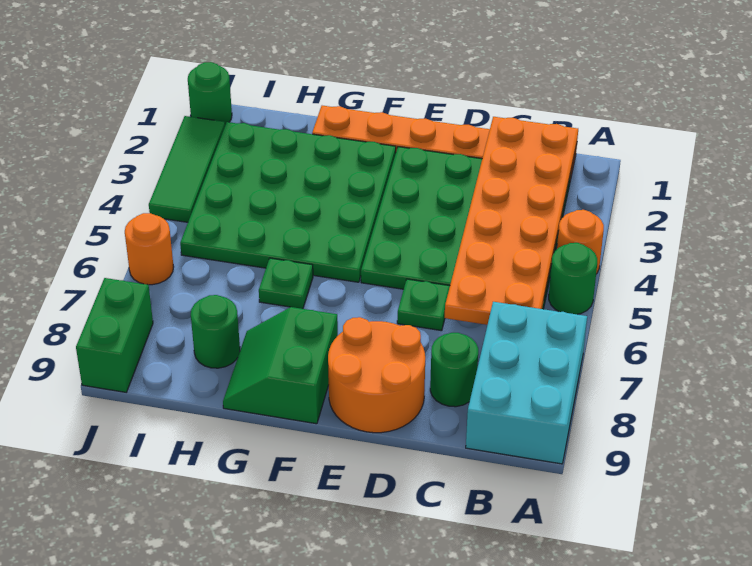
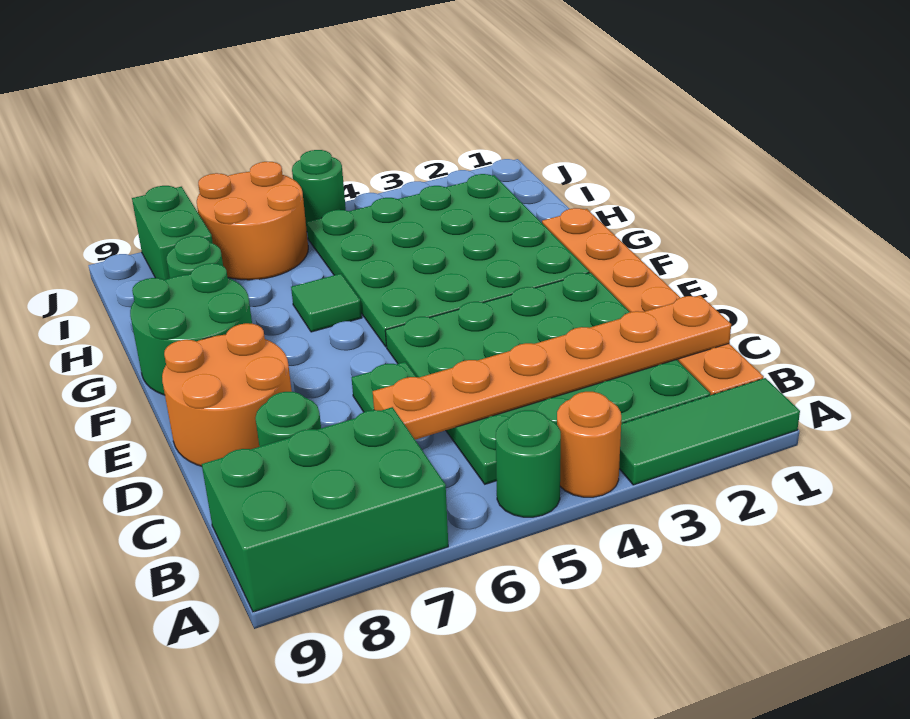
cyan 2x3 brick [466,302,587,464] -> green 2x3 brick [202,407,448,612]
orange 2x6 plate [445,117,578,325] -> orange 1x6 plate [373,295,731,440]
green 2x2 slope [223,307,338,424] -> green 2x2 round brick [130,263,252,395]
green 1x1 plate [259,258,313,309] -> green 1x1 tile [291,274,362,332]
green 1x1 round brick [188,62,232,125] -> green 1x1 round brick moved to [292,150,346,230]
green 1x3 tile [149,116,225,222] -> green 1x3 tile moved to [619,378,800,485]
orange 1x1 round brick [125,213,174,285] -> orange 2x2 round brick [197,162,308,280]
green 1x2 brick [76,278,153,392] -> green 1x2 brick turned to [132,186,213,280]

